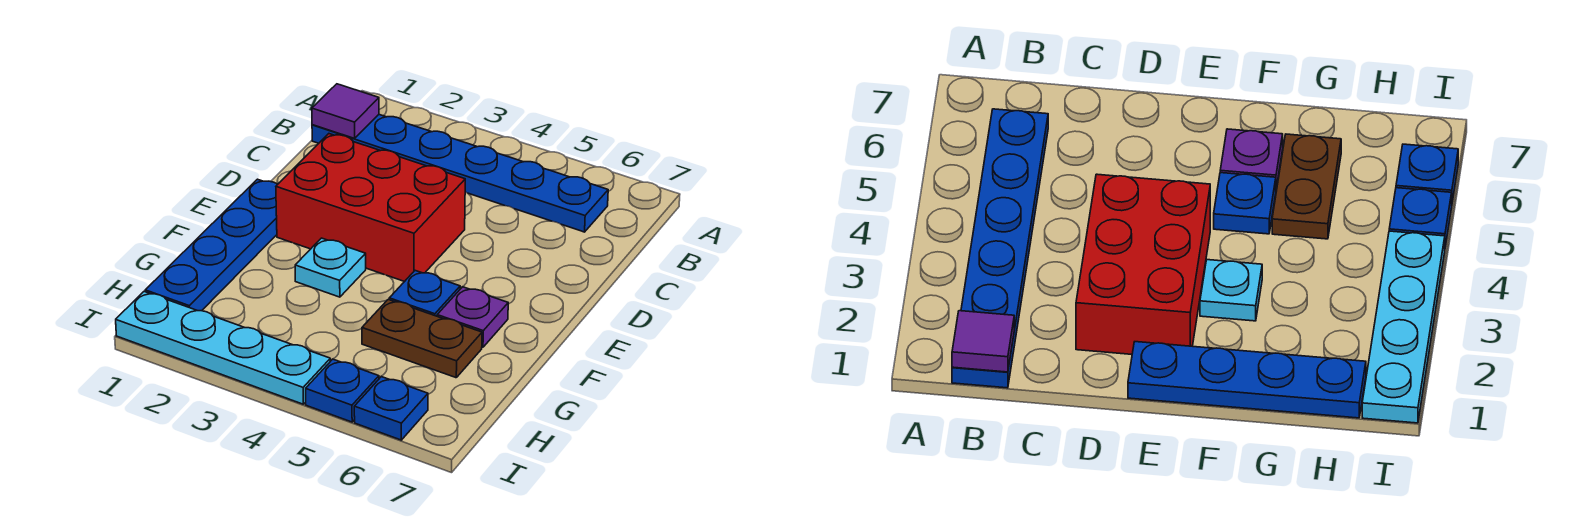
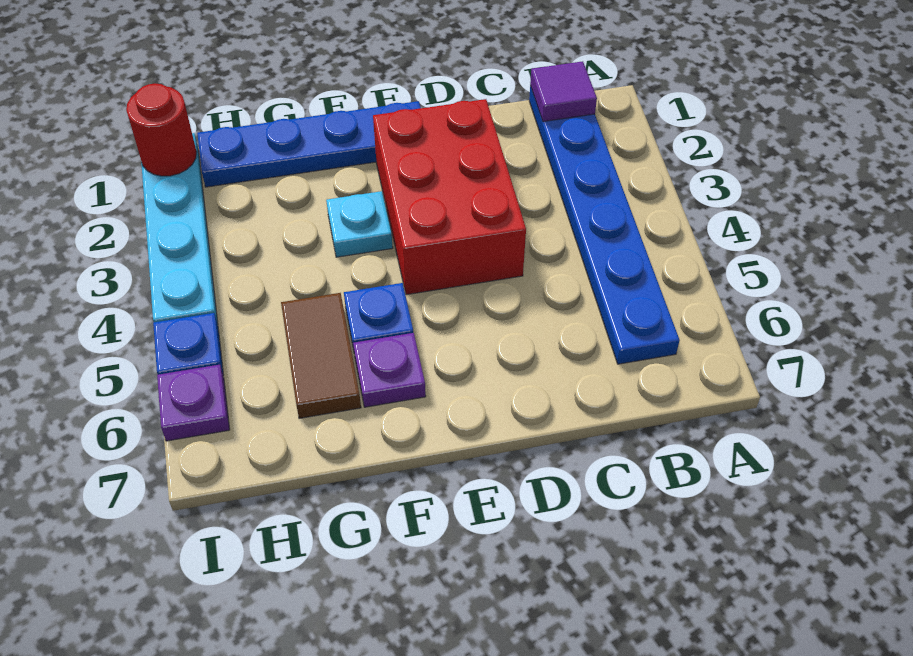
brown 1x2 plate [362,299,482,378] -> brown 1x2 tile [281,293,361,418]
none -> red 1x1 round brick [126,84,197,176]
blue 1x1 plate [354,377,428,440] -> purple 1x1 plate [157,365,230,441]

